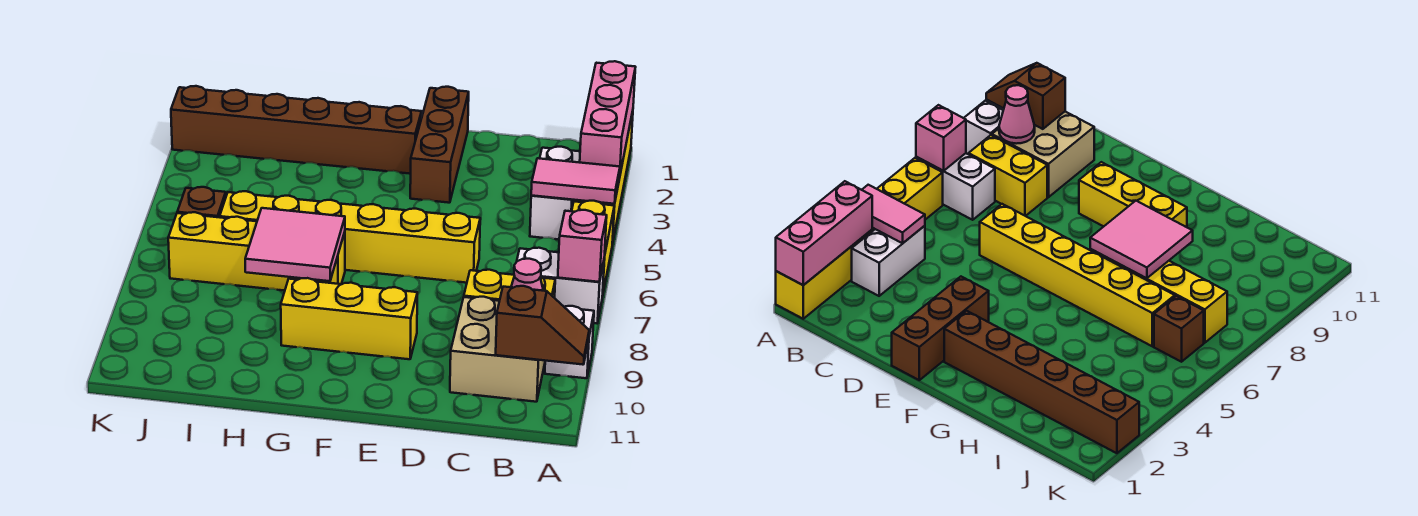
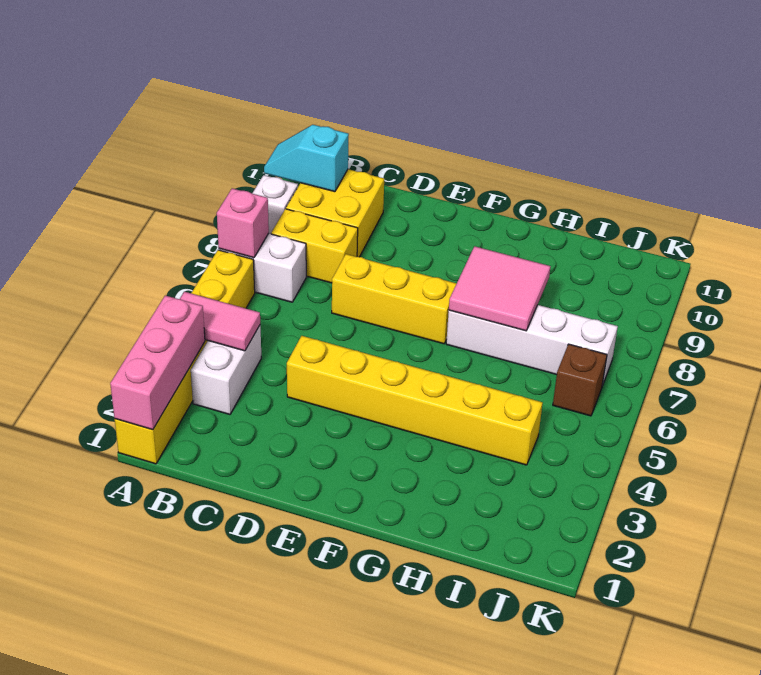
brown 1x2 slope [496,286,589,365] -> cyan 1x2 slope [264,125,349,192]
tan 2x2 brick [450,297,545,402] -> yellow 2x2 brick [286,169,384,257]
pink 1x1 cone [511,259,543,291] -> none
yellow 1x6 brick [220,191,480,283] -> yellow 1x6 brick moved to [286,336,543,465]
brown 1x3 brick [410,87,469,203] -> none
yellow 1x3 brick [281,278,417,359] -> yellow 1x3 brick moved to [332,254,457,344]
brown 1x6 brick [171,86,422,174] -> none
yellow 1x4 brick [168,212,345,291] -> white 1x4 brick [446,305,618,386]

